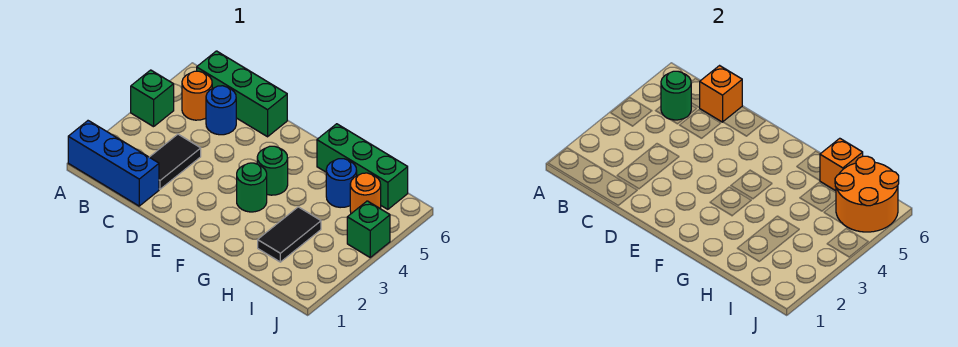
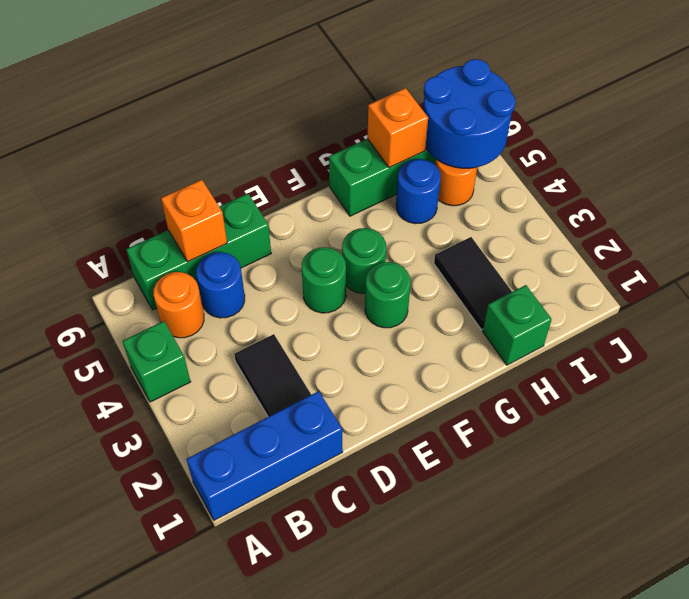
green 1x1 round brick [661,71,691,120] -> green 1x1 round brick moved to [302,247,346,313]
orange 2x2 round brick [835,156,899,232] -> blue 2x2 round brick [423,59,515,168]
green 1x1 brick [347,201,390,257] -> green 1x1 brick moved to [483,285,552,365]

